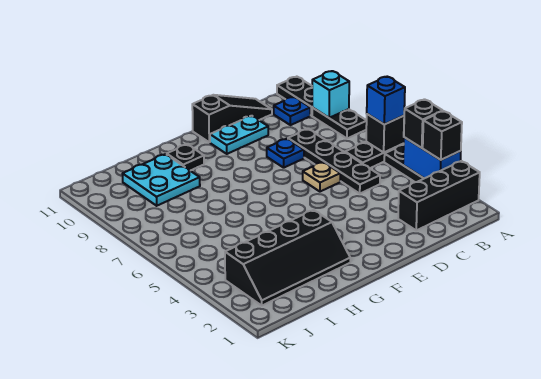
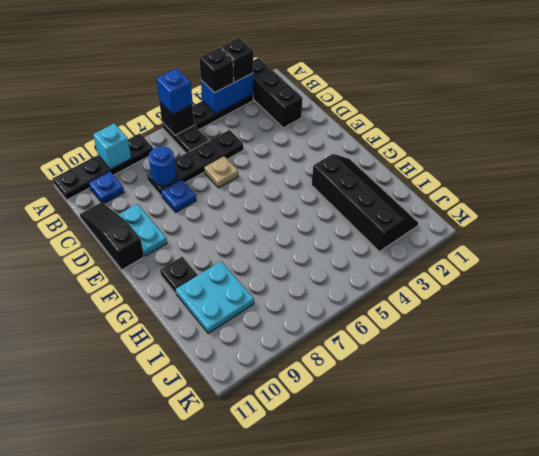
none -> blue 1x1 round brick [148,146,176,186]

